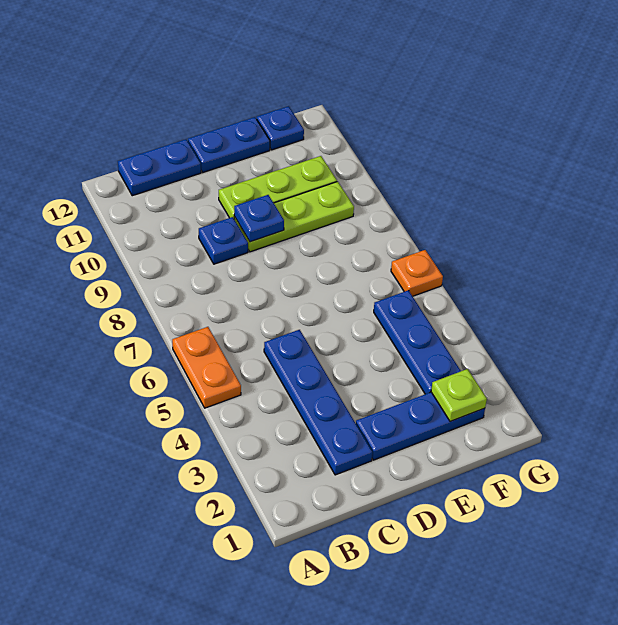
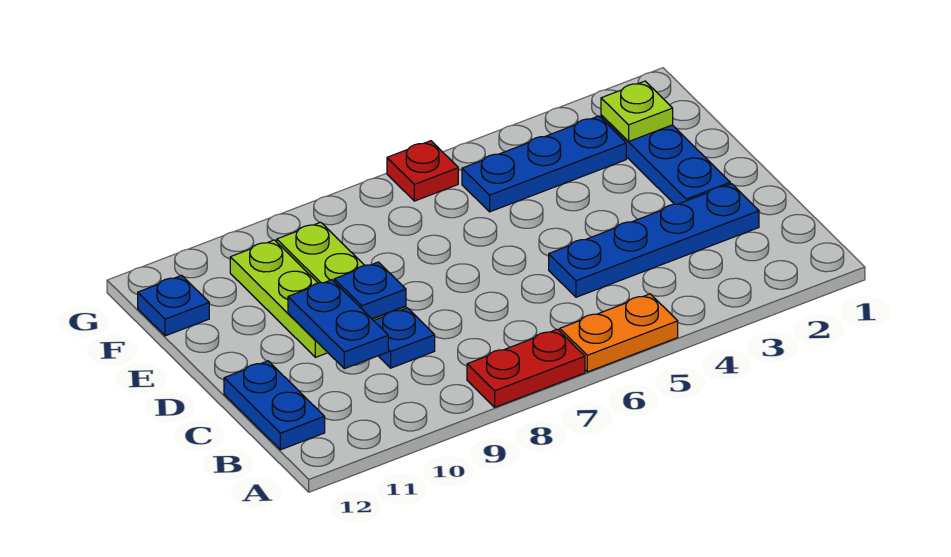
none -> red 1x2 plate [467,329,585,407]
blue 1x2 plate [188,117,270,172] -> blue 1x2 plate moved to [288,280,388,369]
orange 1x1 plate [391,250,443,296] -> red 1x1 plate [387,141,458,201]

